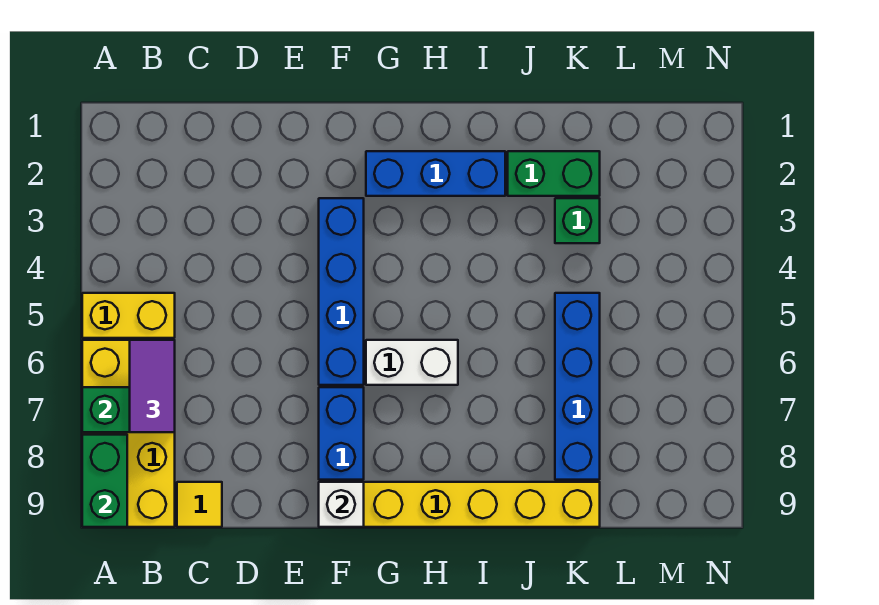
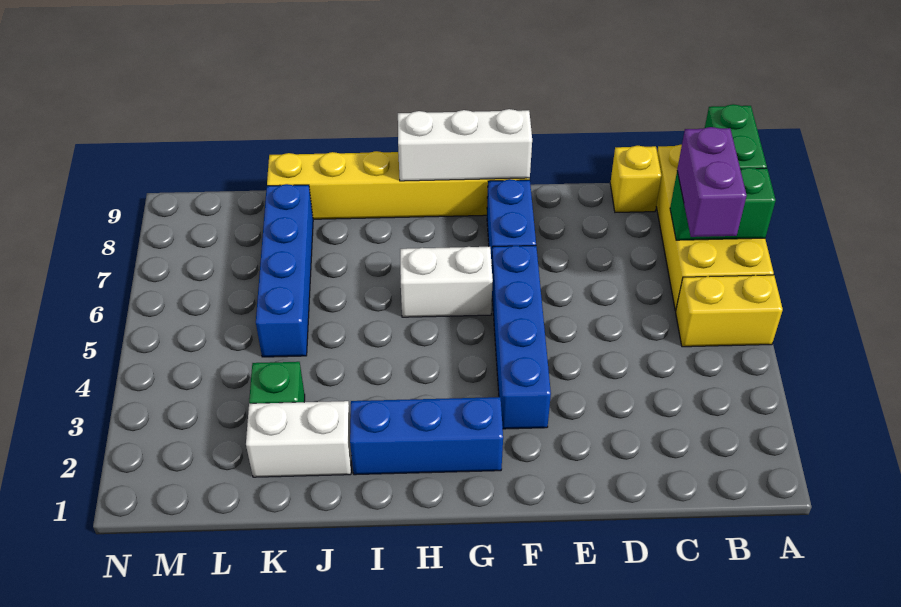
purple 1x2 tile [130,340,175,432] -> purple 1x2 brick [677,127,747,237]
yellow 1x1 tile [177,482,222,527] -> yellow 1x1 brick [610,146,661,212]
white 1x1 brick [319,482,364,527] -> white 1x3 brick [398,109,532,181]
green 1x2 brick [508,151,600,196] -> white 1x2 brick [246,401,352,477]

